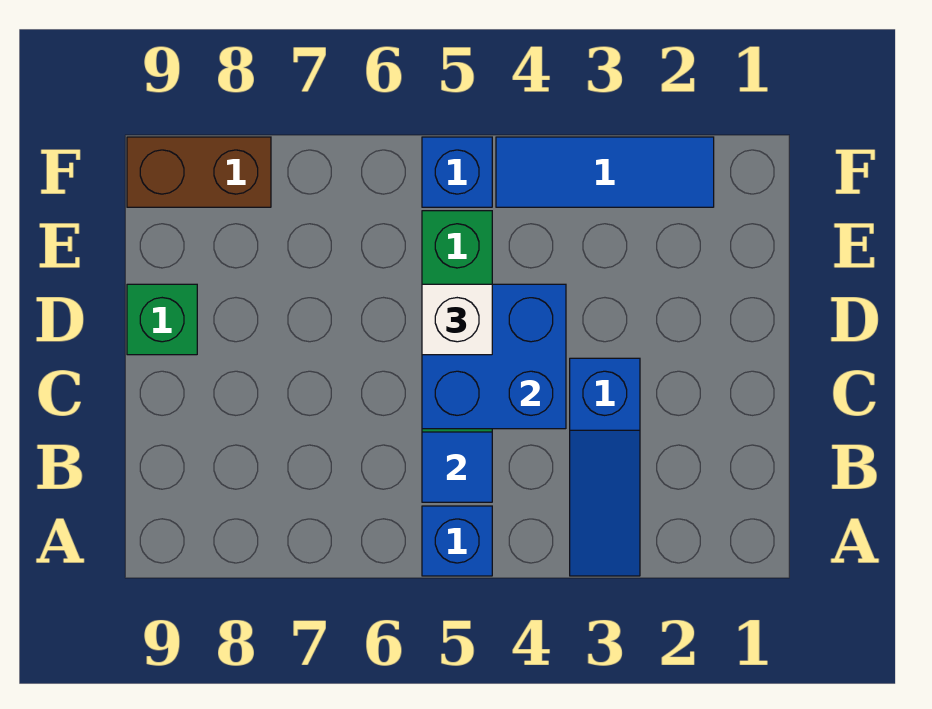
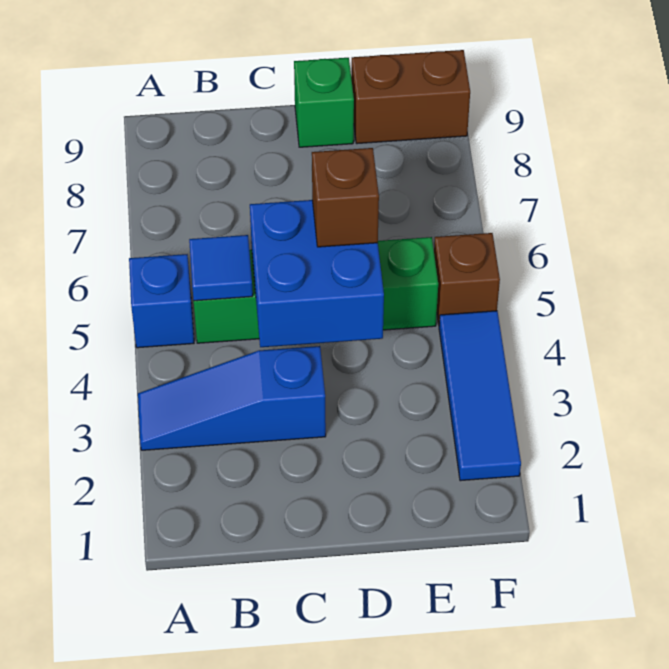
white 1x1 brick [422,284,492,355] -> brown 1x1 brick [312,148,379,247]
blue 1x1 brick [422,137,492,207] -> brown 1x1 brick [434,233,500,324]
brown 1x2 brick [127,137,271,207] -> brown 1x2 brick turned to [351,50,470,144]

